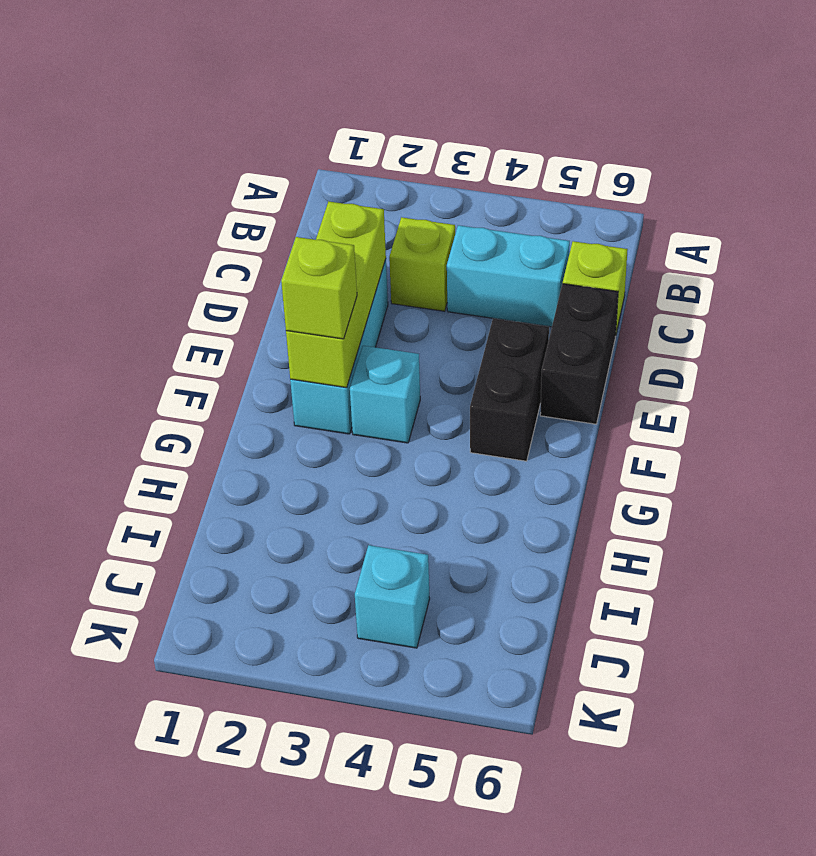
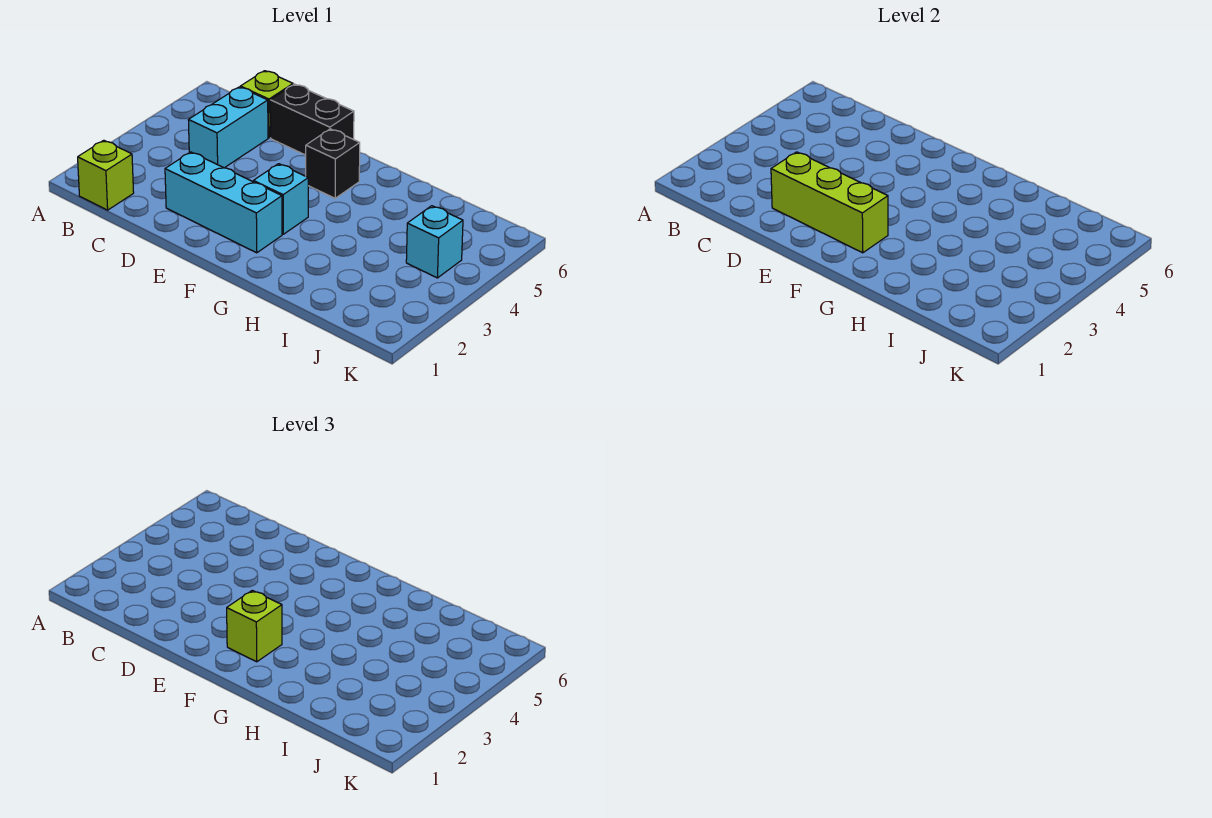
lime 1x1 brick [389,217,455,311] -> lime 1x1 brick moved to [78,140,134,210]
black 1x2 brick [470,319,549,461] -> black 1x1 brick [306,129,360,198]

